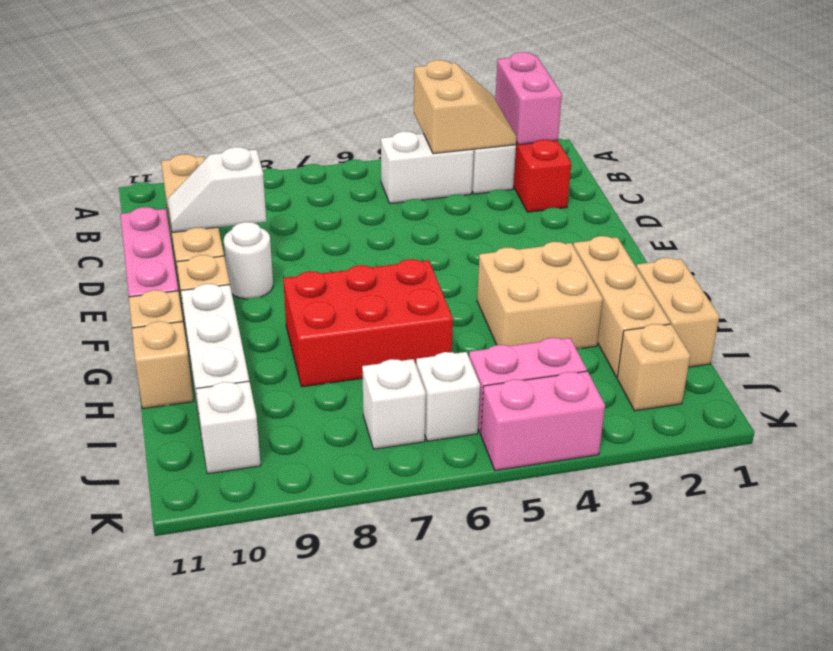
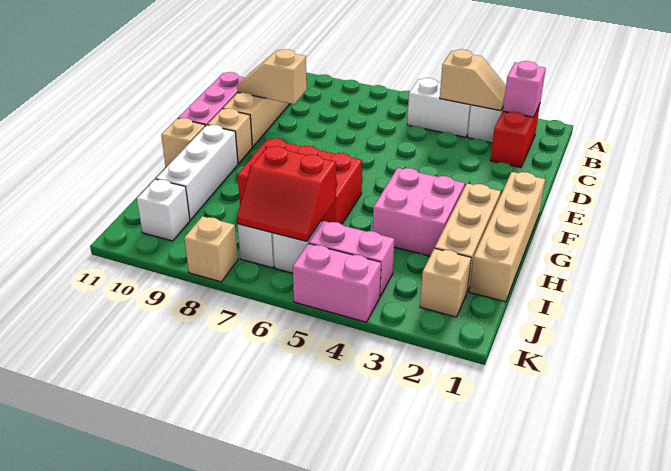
pink 1x2 brick [495,52,562,145] -> pink 1x1 brick [503,61,546,117]
tan 2x2 slope [414,60,517,154] -> tan 1x2 slope [440,49,506,111]
white 1x2 slope [167,147,266,232] -> tan 1x2 slope [237,49,307,104]
white 1x1 round brick [224,222,273,299] -> none
tan 2x2 brick [477,242,603,349] -> pink 2x2 brick [373,168,465,256]
tan 1x2 brick [636,258,720,367] -> tan 1x4 brick [469,172,545,302]
tan 1x1 brick [132,321,193,409] -> tan 1x1 brick moved to [184,216,238,282]
none -> red 2x2 slope [237,146,336,241]

